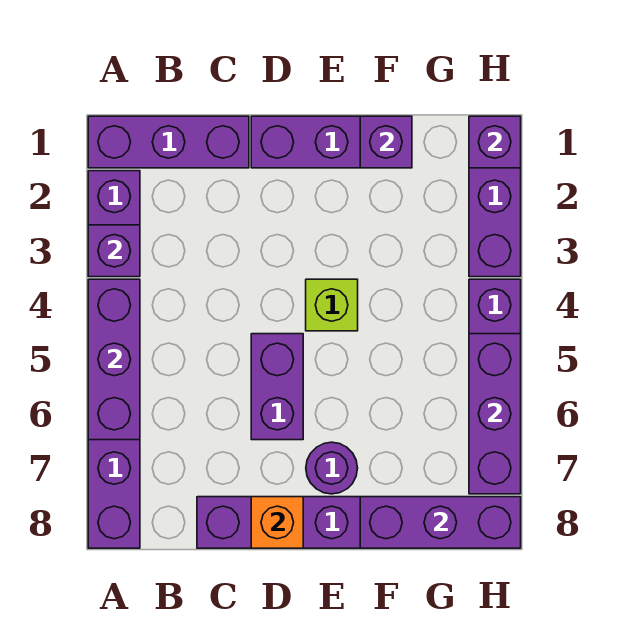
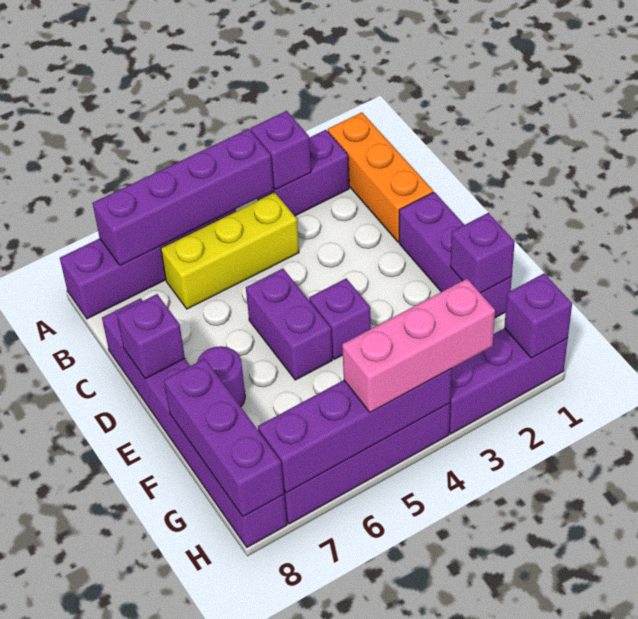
purple 1x3 brick [88,116,249,168] -> orange 1x3 brick [328,112,433,242]
purple 1x3 brick [88,279,140,440] -> purple 1x4 brick [93,129,274,265]
none -> yellow 1x3 brick [161,192,299,309]
purple 1x2 brick [251,334,303,440] -> purple 1x2 brick turned to [246,269,332,380]
orange 1x1 brick [251,497,303,548] -> purple 1x1 brick [117,294,185,379]
lime 1x1 brick [306,279,358,331] -> purple 1x1 brick [309,278,371,359]
none -> pink 1x3 brick [342,279,495,412]
purple 1x3 brick [469,334,521,494] -> purple 1x4 brick [258,369,452,493]

